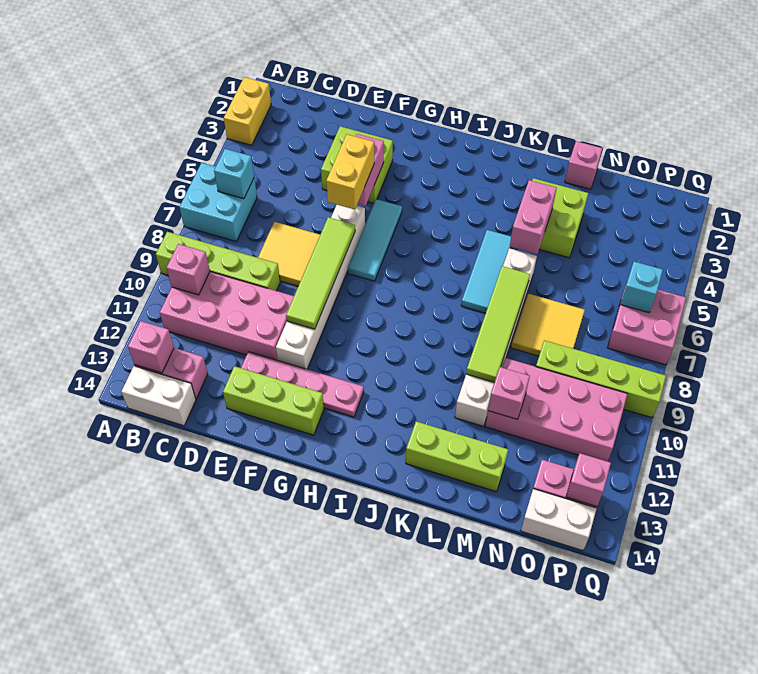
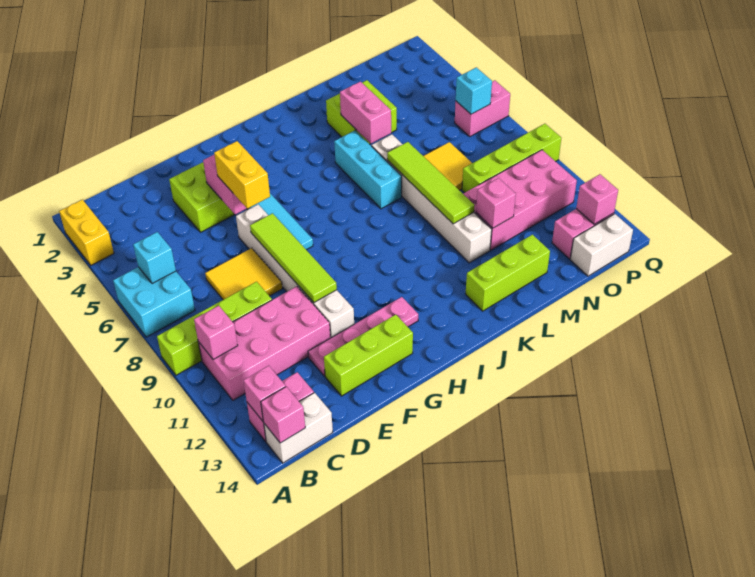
cyan 1x3 tile [461,230,511,313] -> cyan 1x3 brick [334,131,402,209]
pink 1x1 brick [565,141,602,189] -> pink 1x1 brick moved to [261,387,305,443]
pink 2x2 brick [608,290,686,365] -> pink 1x2 brick [455,80,510,136]

